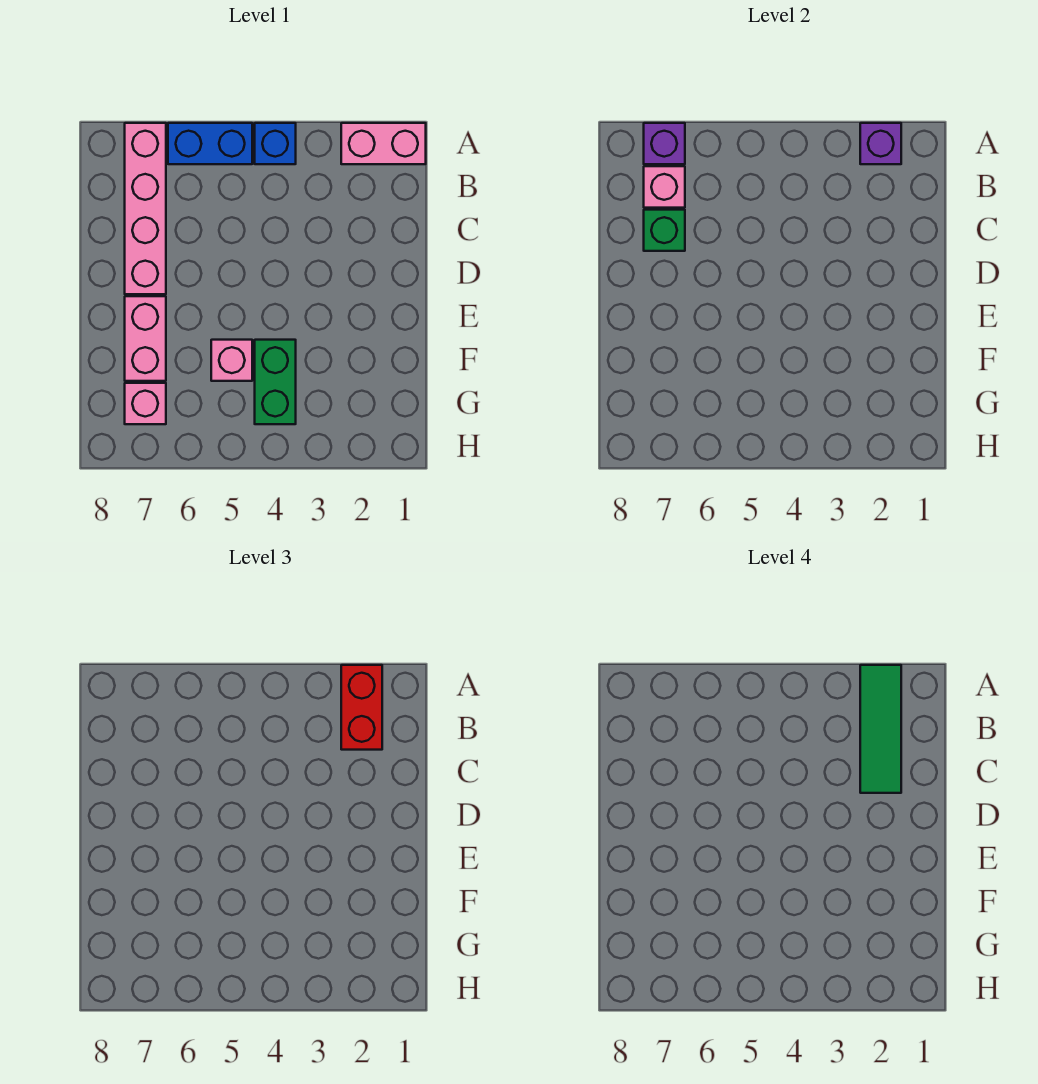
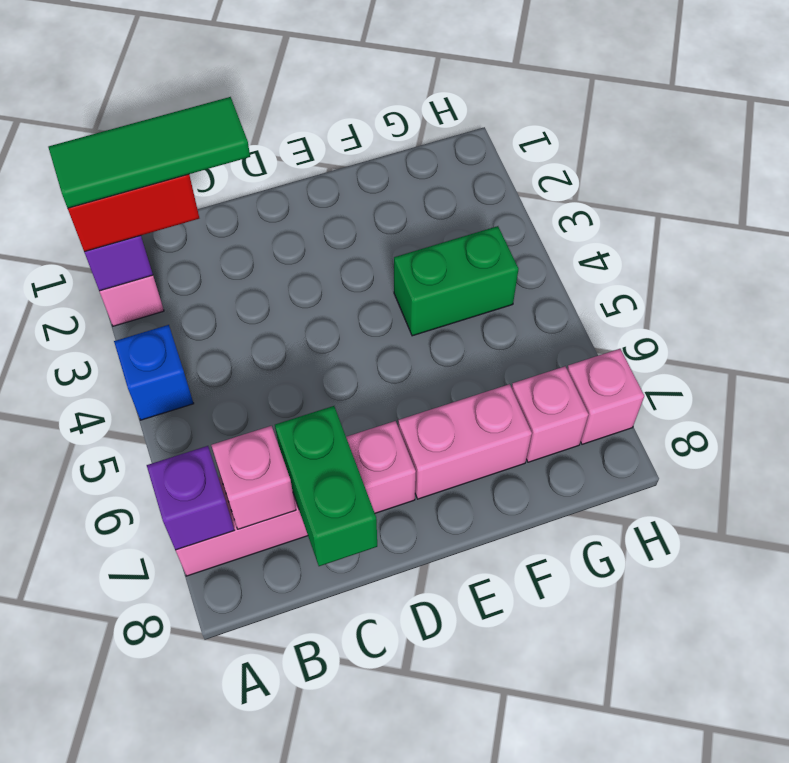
blue 1x2 brick [168,123,252,164] -> none
green 1x1 brick [644,210,685,251] -> green 1x2 brick [275,406,377,566]
pink 1x1 brick [211,340,252,381] -> pink 1x1 brick moved to [567,349,644,444]

